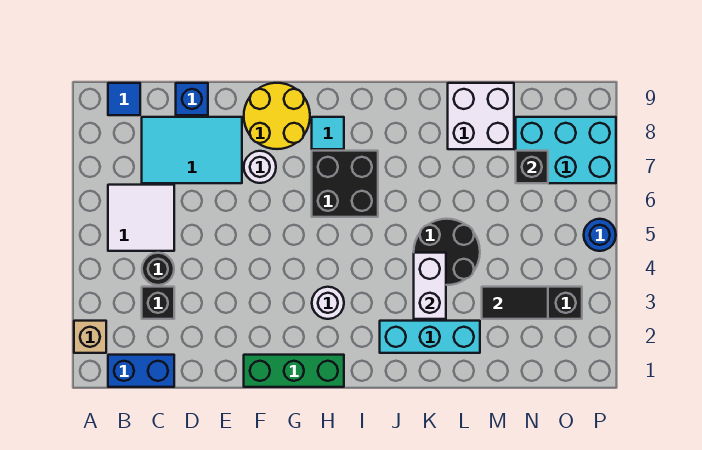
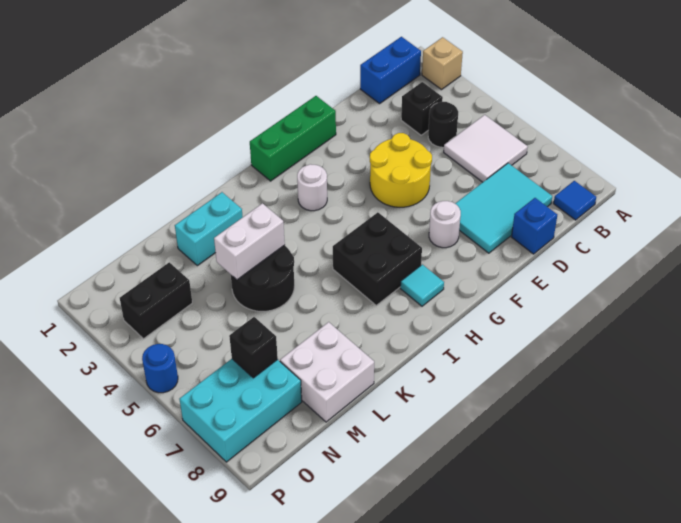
yellow 2x2 round brick [244,83,310,149] -> yellow 2x2 round brick moved to [370,133,432,207]
cyan 1x3 brick [380,321,480,353] -> cyan 1x2 brick [175,192,243,266]
white 1x2 brick [414,253,446,319] -> white 1x2 brick turned to [214,203,285,280]
black 1x2 tile [482,287,548,319] -> none

